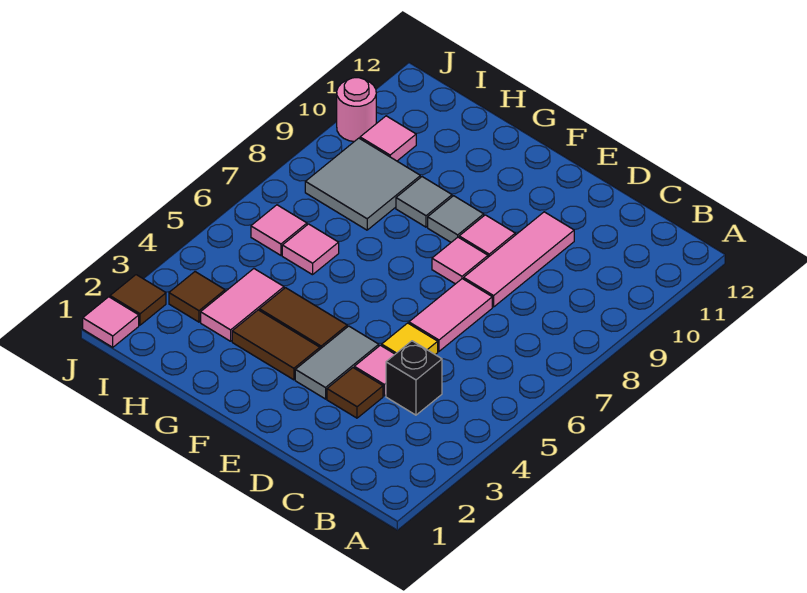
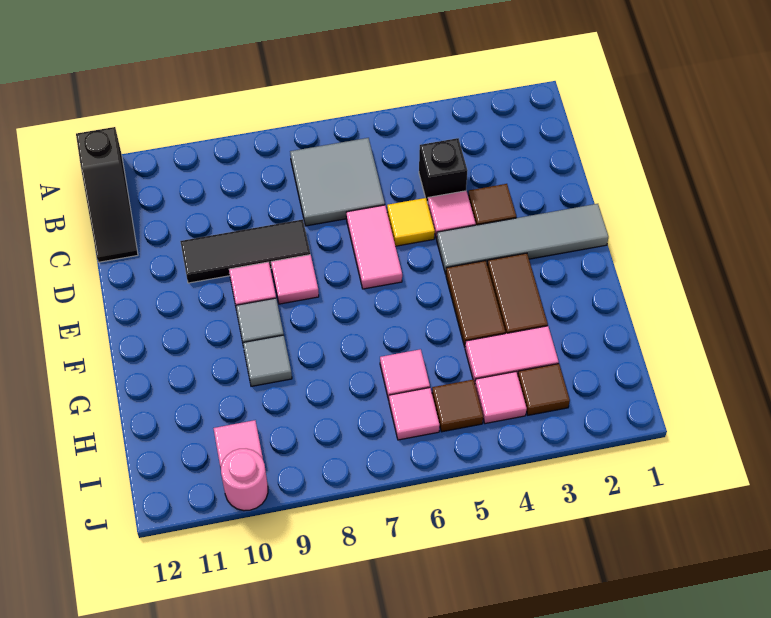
none -> black 1x3 slope [76,127,138,262]
pink 1x2 tile [409,279,492,351] -> pink 1x2 tile turned to [346,205,402,289]
pink 1x3 tile [464,212,574,307] -> black 1x3 tile [180,219,310,283]
grey 1x2 tile [295,326,379,399] -> grey 1x4 tile [437,204,608,274]
grey 2x2 tile [305,138,420,230] -> grey 2x2 tile moved to [290,138,385,226]
pink 1x1 tile [83,297,139,347] -> pink 1x1 tile moved to [475,372,527,424]
brown 1x1 tile [110,275,166,325] -> brown 1x1 tile moved to [432,380,483,432]

